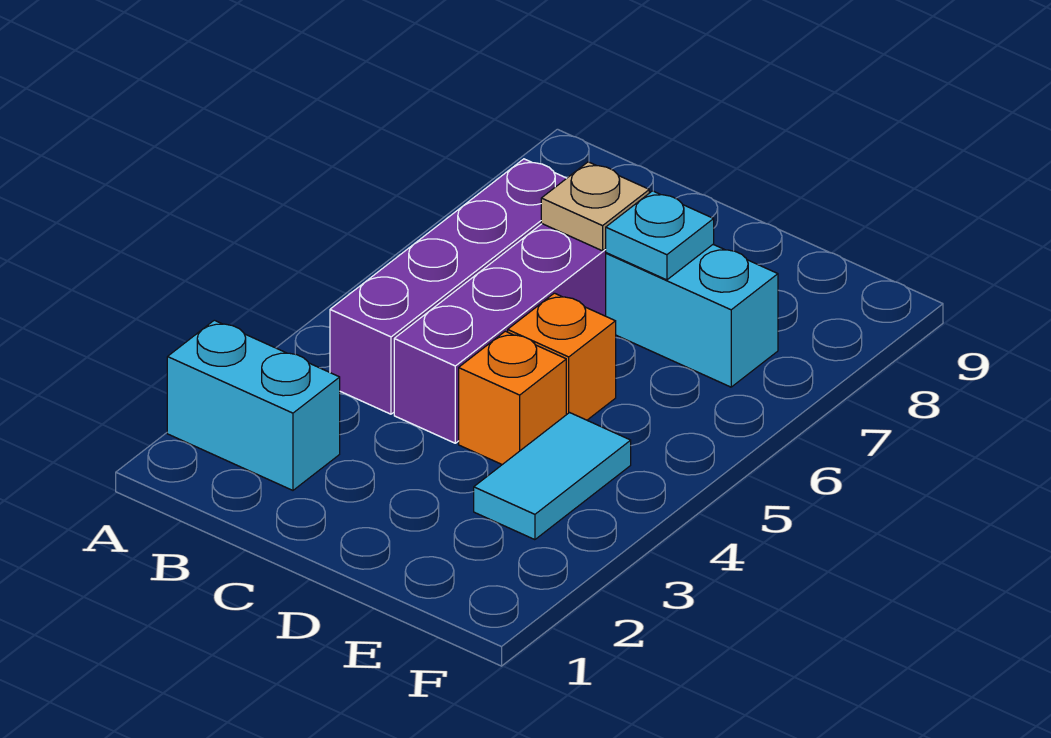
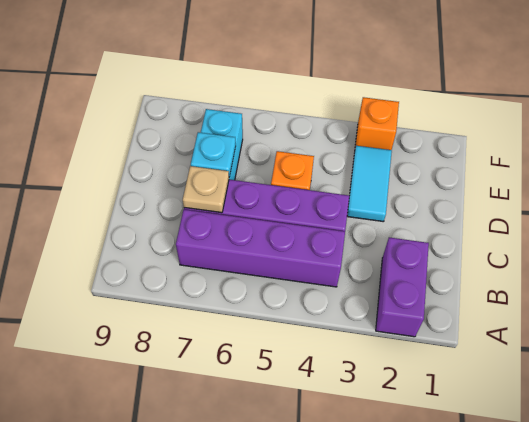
cyan 1x2 brick [167,320,340,490] -> purple 1x2 brick [376,237,429,337]
orange 1x1 brick [459,331,566,465] -> orange 1x1 brick moved to [355,97,399,150]
cyan 1x2 tile [474,413,631,540] -> cyan 1x2 tile turned to [347,146,392,222]

